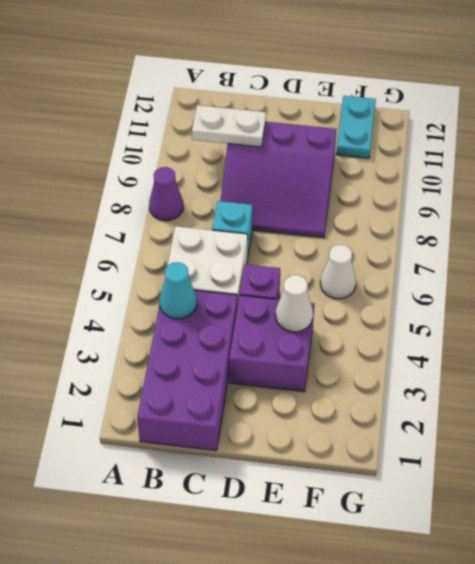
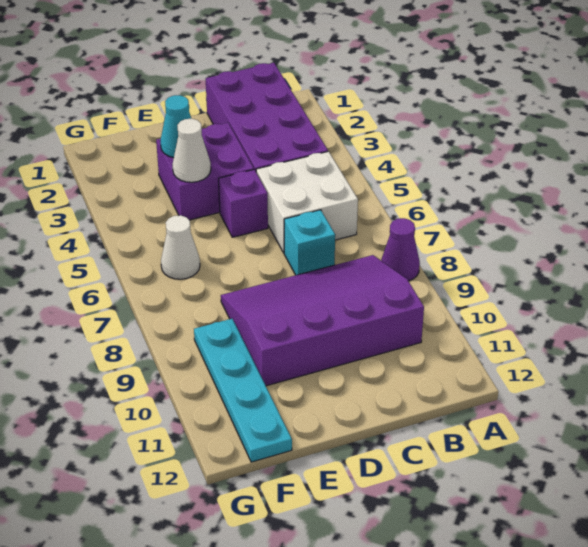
cyan 1x1 cone [160,262,197,319] -> cyan 1x1 cone moved to [160,95,191,158]
white 1x2 plate [192,105,266,147] -> none
purple 3x3 slope [221,122,337,238] -> purple 3x4 slope [221,255,424,386]
cyan 1x2 plate [336,96,376,158] -> cyan 1x4 plate [194,319,292,462]

